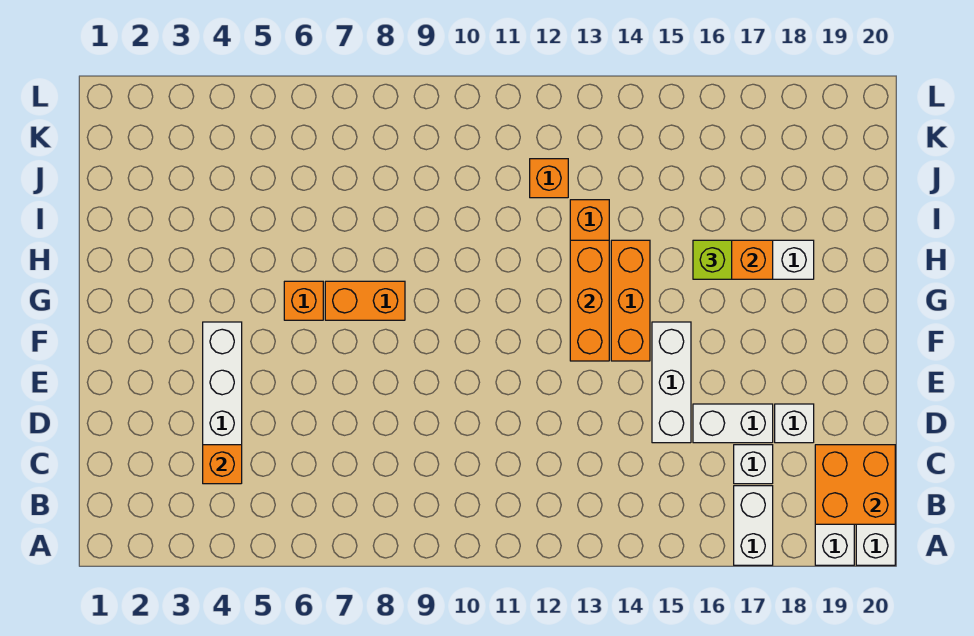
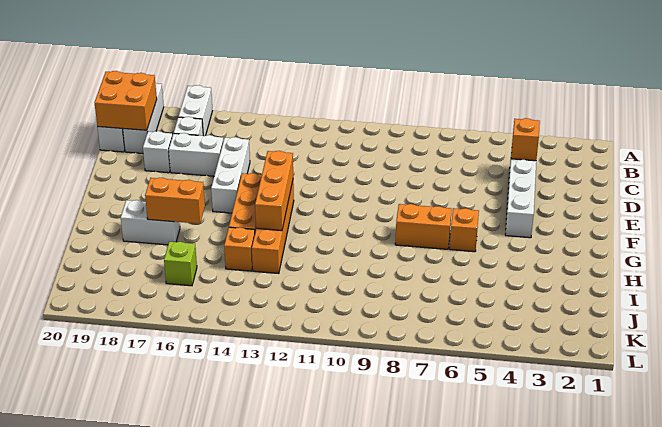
lime 1x1 brick [693,240,732,279] -> lime 1x1 brick moved to [164,242,197,286]
orange 1x1 brick [530,159,568,198] -> orange 1x1 brick moved to [224,227,255,271]

